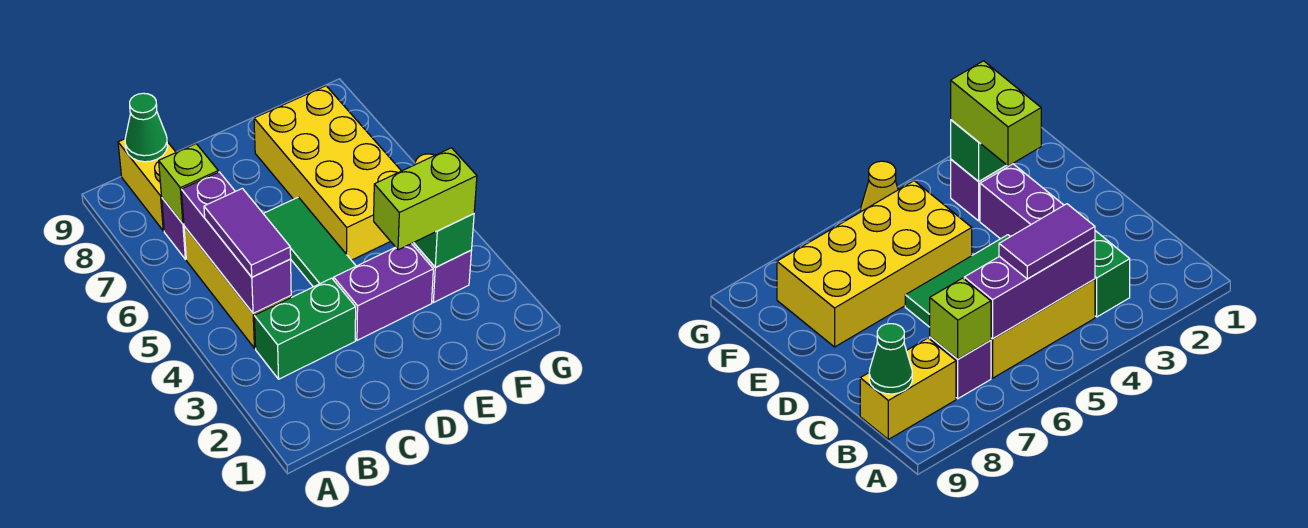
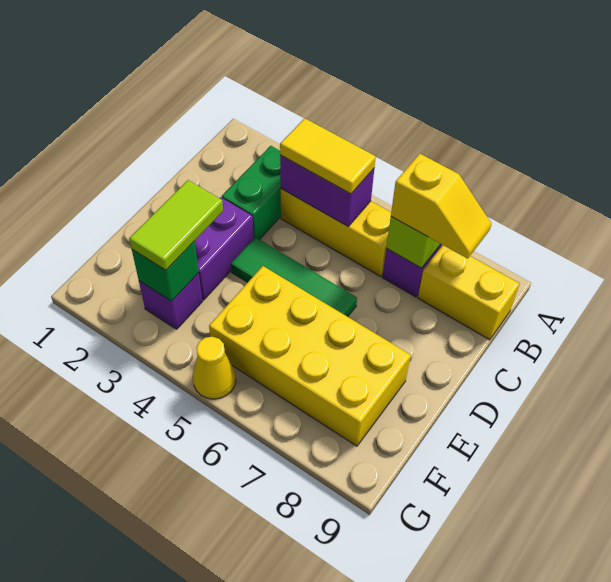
purple 1x3 brick [181,172,291,313] -> purple 1x2 brick [280,155,374,226]
purple 1x2 tile [204,188,291,277] -> yellow 1x2 tile [280,118,376,194]
none -> yellow 1x2 slope [391,153,491,259]
green 1x1 cone [125,93,167,162] -> none
lime 1x2 brick [374,148,477,250] -> lime 1x2 tile [129,180,223,270]

